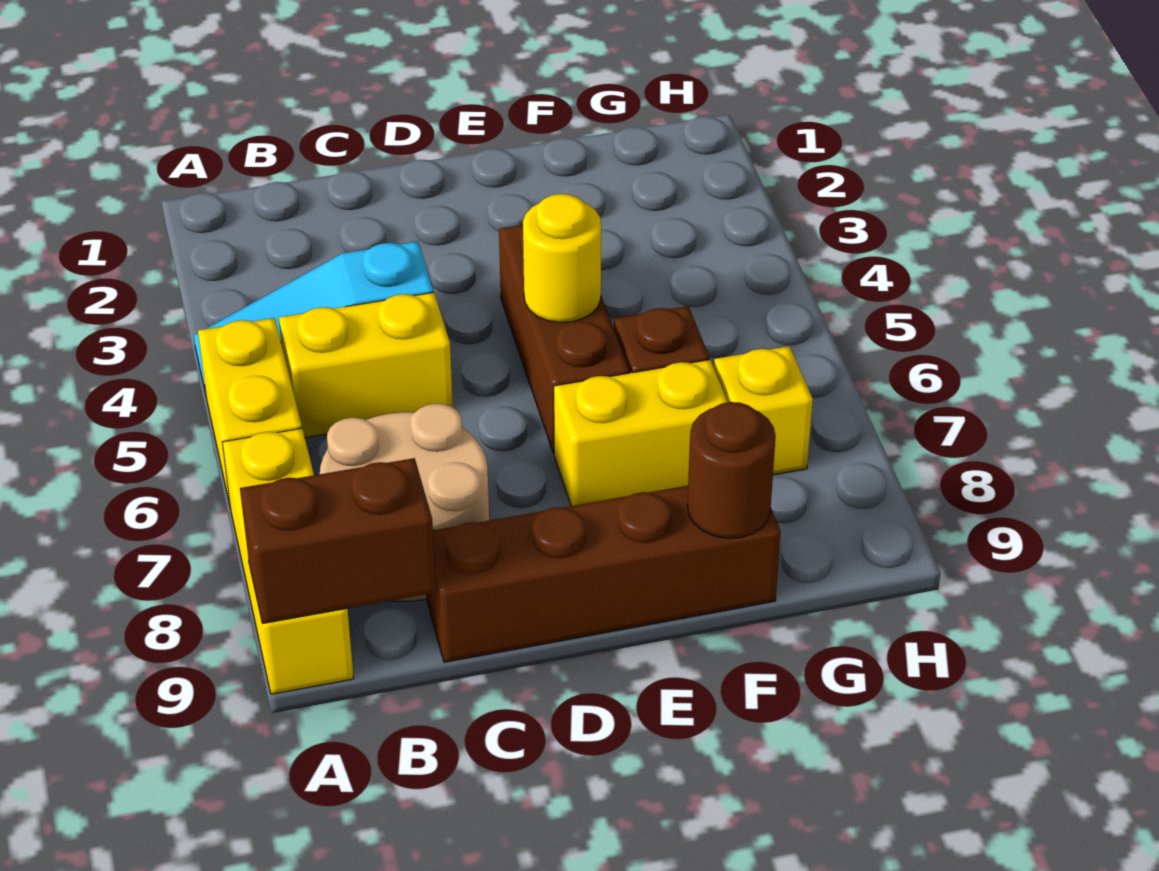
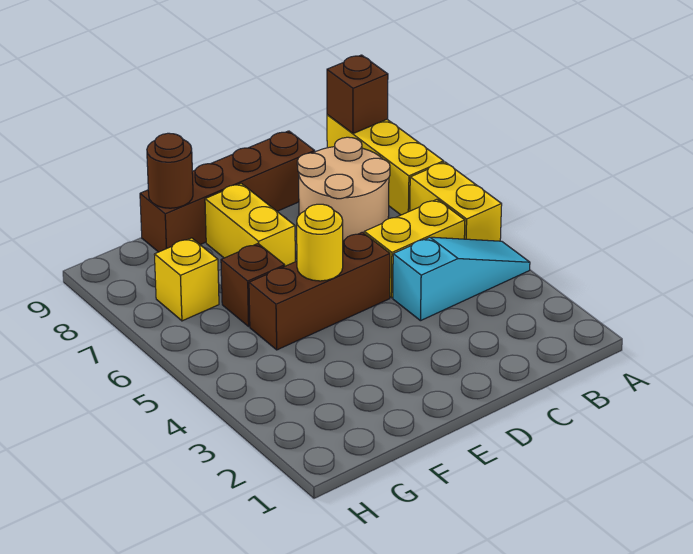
brown 1x2 brick [240,458,436,624] -> brown 1x1 brick [327,55,388,134]
brown 1x3 brick [499,225,629,453] -> brown 1x3 brick turned to [249,232,390,350]
yellow 1x2 brick [554,360,728,506] -> yellow 1x2 brick turned to [205,183,295,266]

